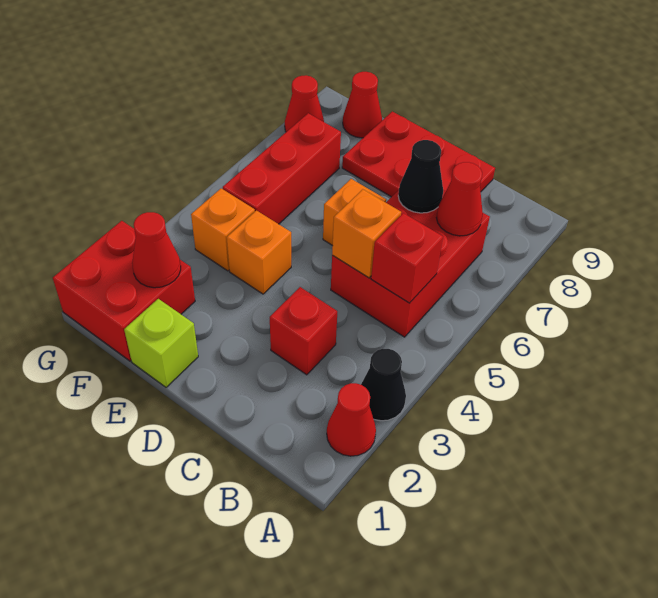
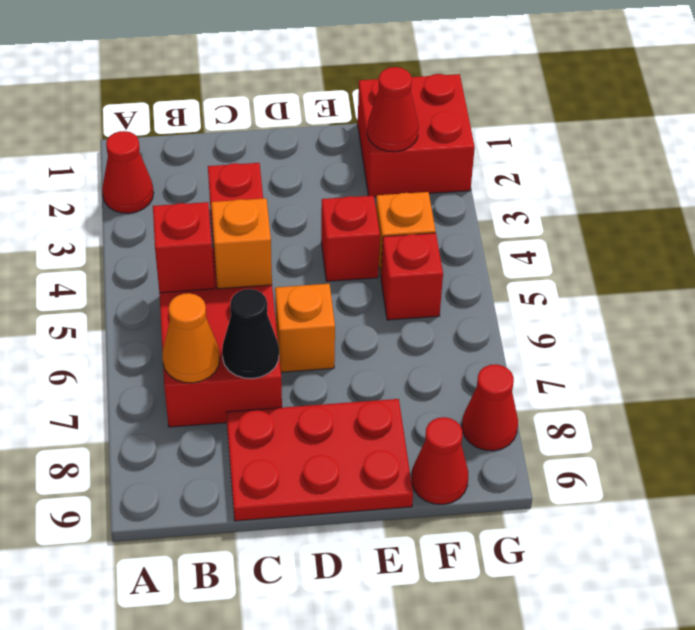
black 1x1 cone [361,349,406,421] -> none
red 1x1 cone [436,162,483,236] -> orange 1x1 cone [162,293,220,383]
lime 1x1 brick [124,299,198,387] -> none
orange 1x1 brick [227,210,291,294] -> red 1x1 brick [321,196,380,281]
red 1x3 brick [223,113,341,224] -> red 1x1 brick [381,233,443,320]

